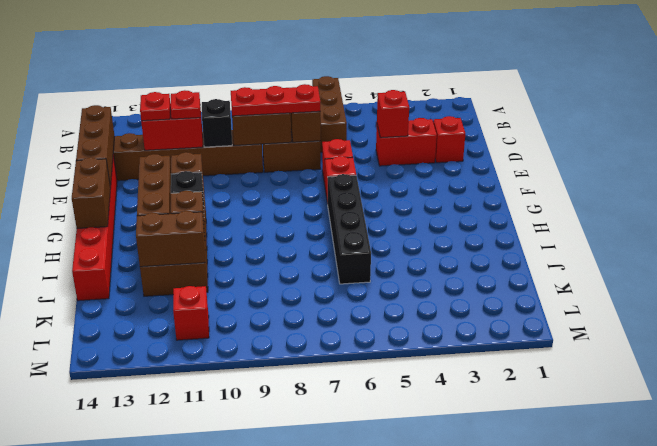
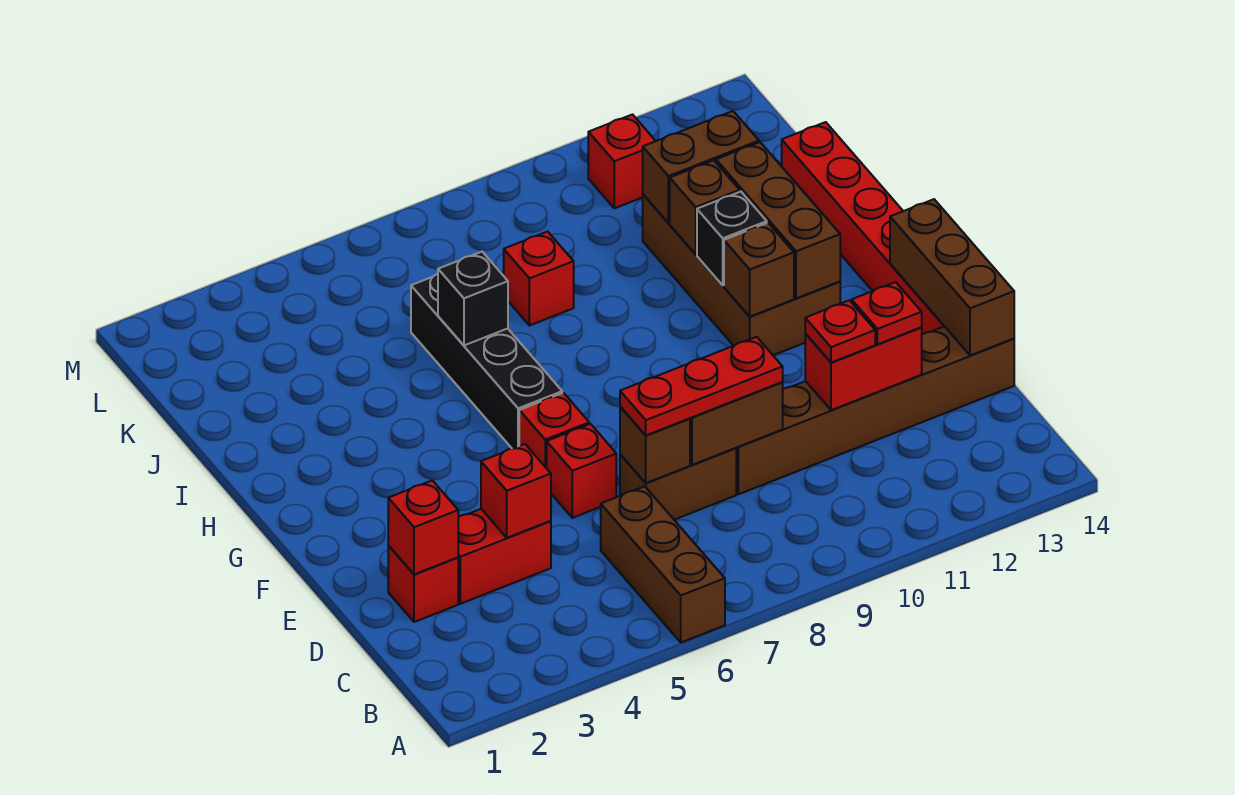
none -> red 1x1 brick [388,480,458,574]
black 1x1 brick [202,99,232,147] -> black 1x1 brick moved to [438,252,508,345]
brown 1x2 brick [72,158,111,228] -> none
none -> red 1x1 brick [504,232,574,326]

